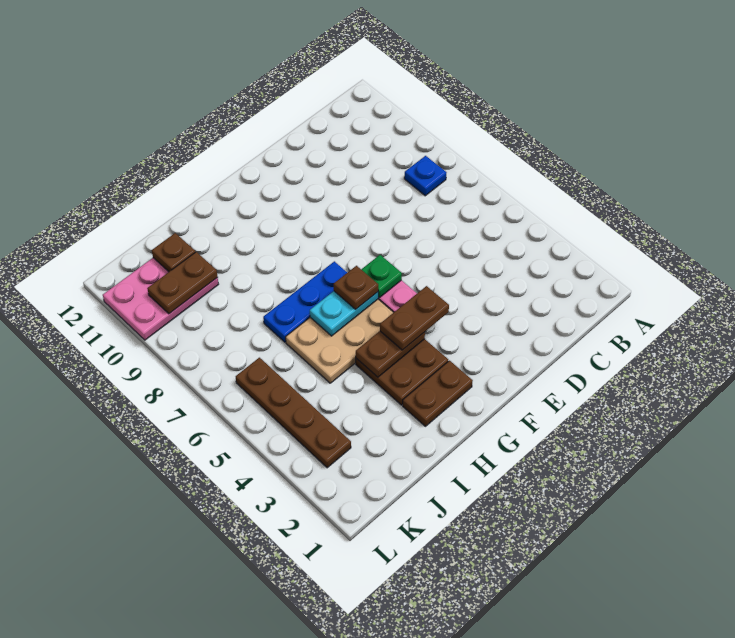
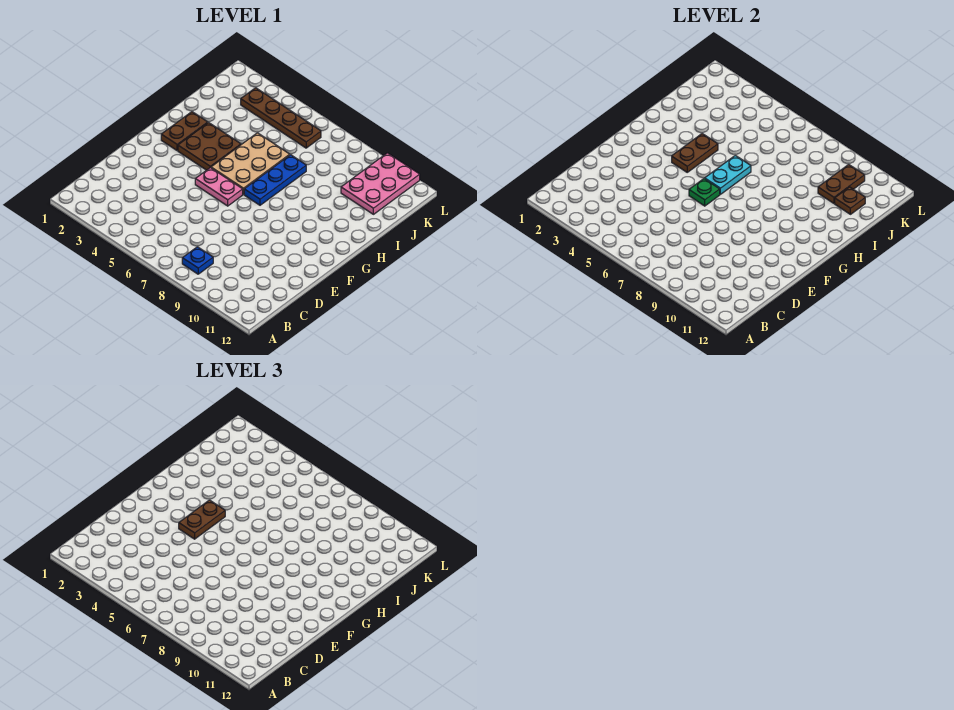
brown 1x1 plate [334,266,378,309] -> none

